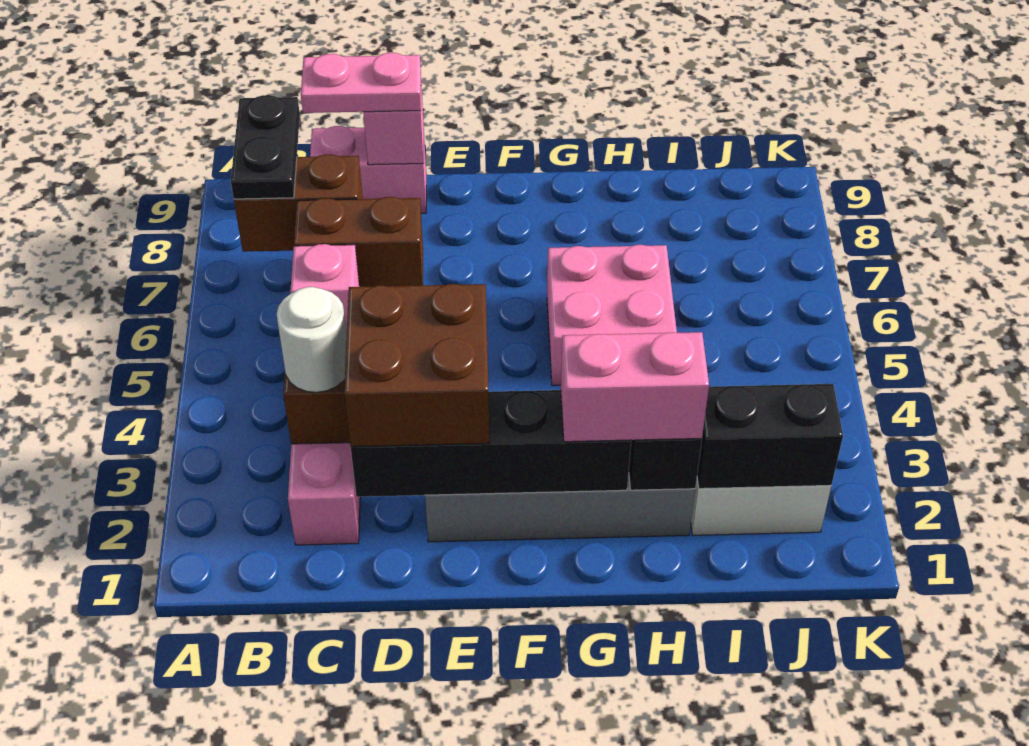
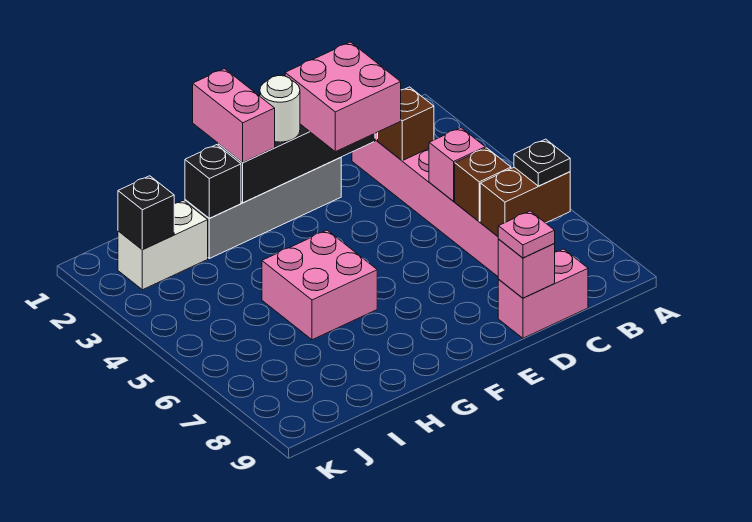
black 1x2 plate [231,95,300,199] -> black 1x1 plate [514,139,570,186]
white 1x1 round brick [276,287,347,392] -> white 1x1 round brick moved to [260,76,300,142]
brown 1x2 brick [294,197,423,287] -> brown 1x1 brick [455,148,511,222]
pink 1x2 plate [301,53,421,113] -> pink 1x1 plate [498,211,555,258]
brown 2x2 brick [344,284,489,447] -> pink 2x2 brick [285,42,401,152]
pink 1x2 brick [561,332,709,442] -> pink 1x2 brick turned to [193,69,275,163]
black 1x2 brick [697,384,843,489] -> black 1x1 brick [118,176,174,250]

